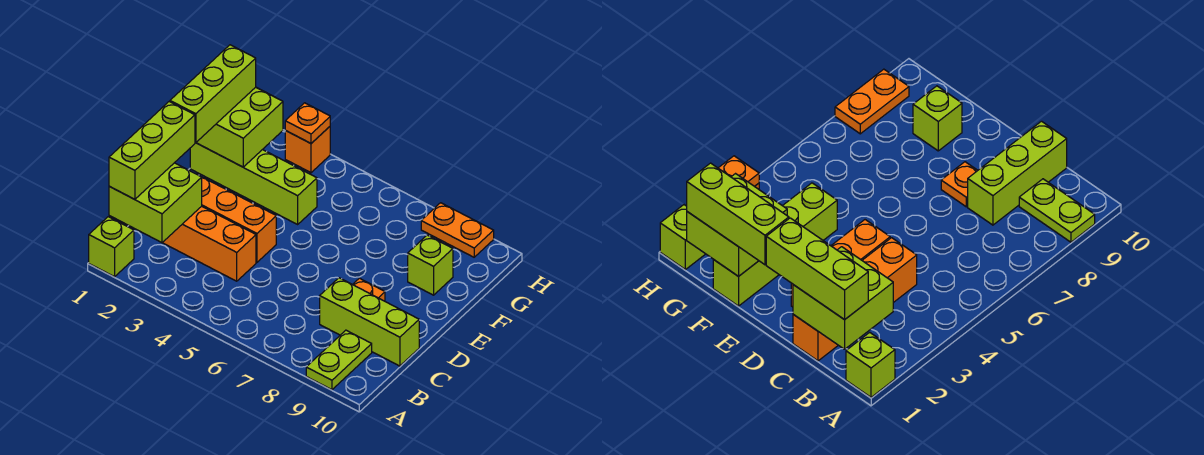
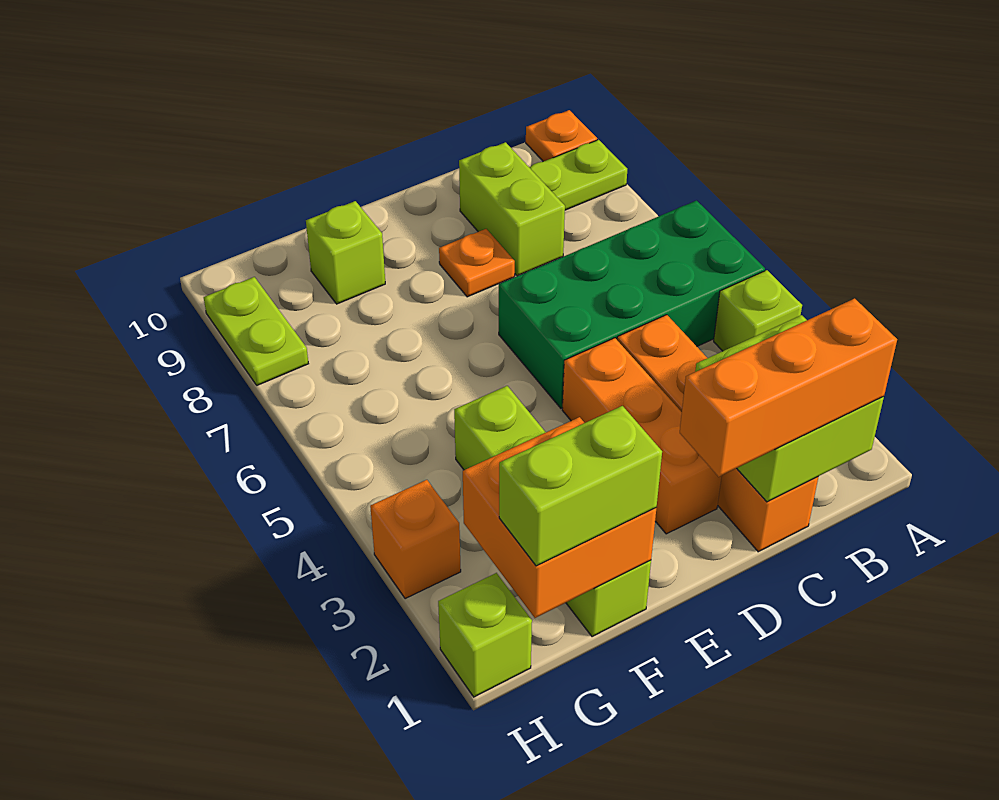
lime 1x1 brick [89,217,134,277] -> lime 1x1 brick moved to [714,270,802,351]
none -> green 2x4 brick [499,201,765,408]
lime 1x3 brick [109,102,195,199] -> orange 1x3 brick [680,298,897,477]
lime 1x3 brick [320,278,419,366] -> lime 1x2 brick [459,142,565,276]
lime 1x3 brick [170,45,256,143] -> lime 1x2 brick [499,406,662,566]
lime 2x2 brick [196,87,283,167] -> orange 2x2 brick [463,417,656,618]
orange 1x1 plate [285,103,330,143] -> orange 1x1 plate moved to [526,110,597,162]
orange 1x2 plate [421,203,494,257] -> lime 1x2 plate [204,277,308,385]

